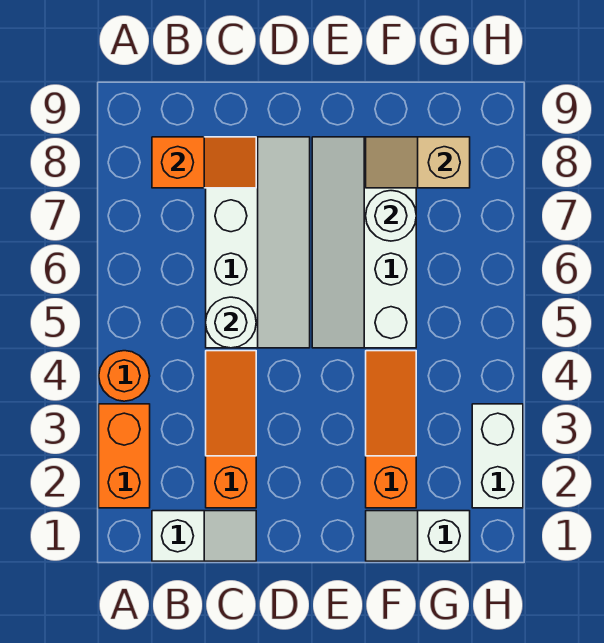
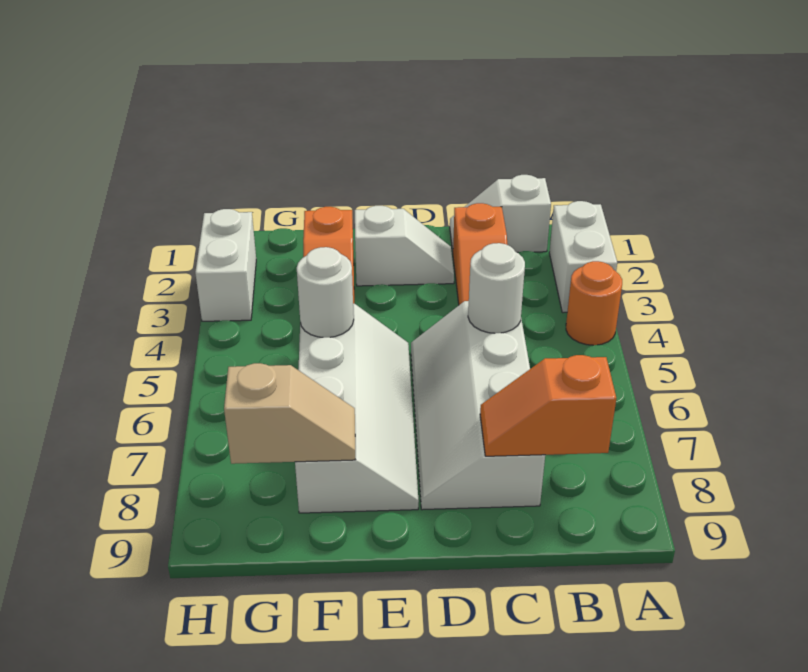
orange 1x2 brick [99,404,150,508] -> white 1x2 brick [549,201,617,313]
white 1x2 slope [366,511,470,561] -> white 1x2 slope moved to [355,206,454,286]
white 1x1 round brick [366,191,416,241] -> white 1x1 round brick moved to [297,247,354,337]

